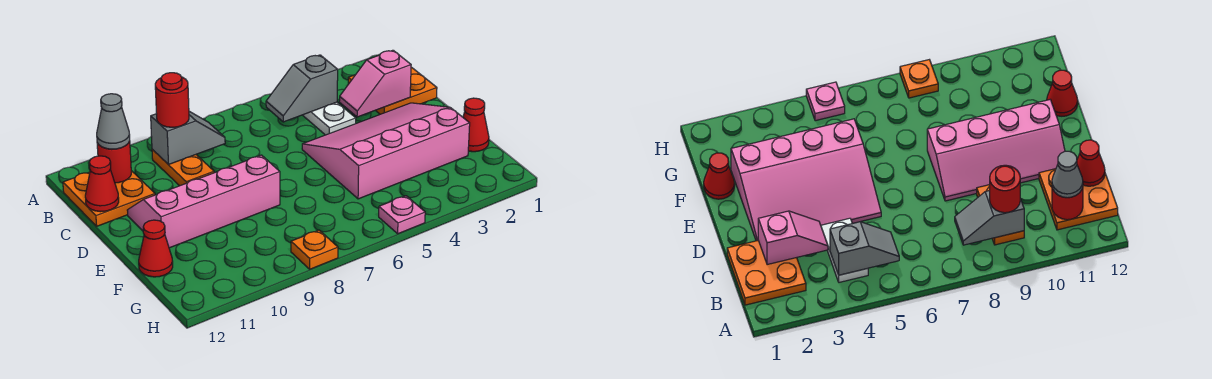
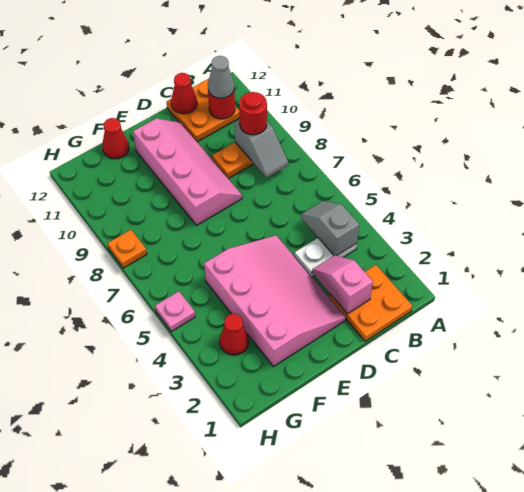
red 1x1 cone [463,98,489,152] -> red 1x1 cone moved to [220,314,249,355]

